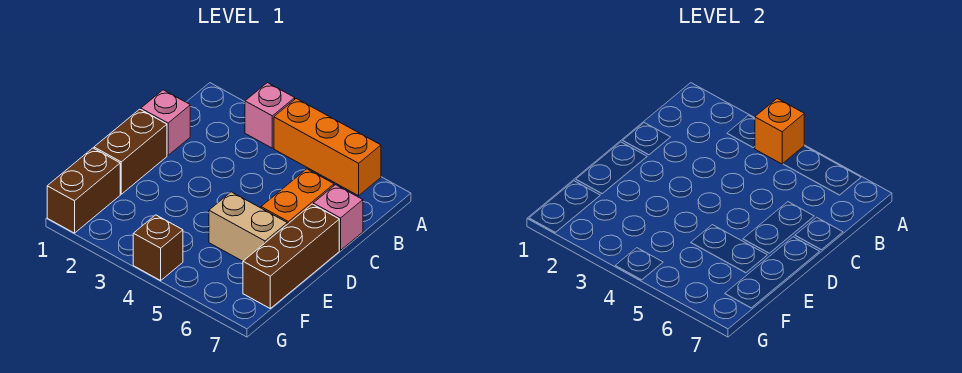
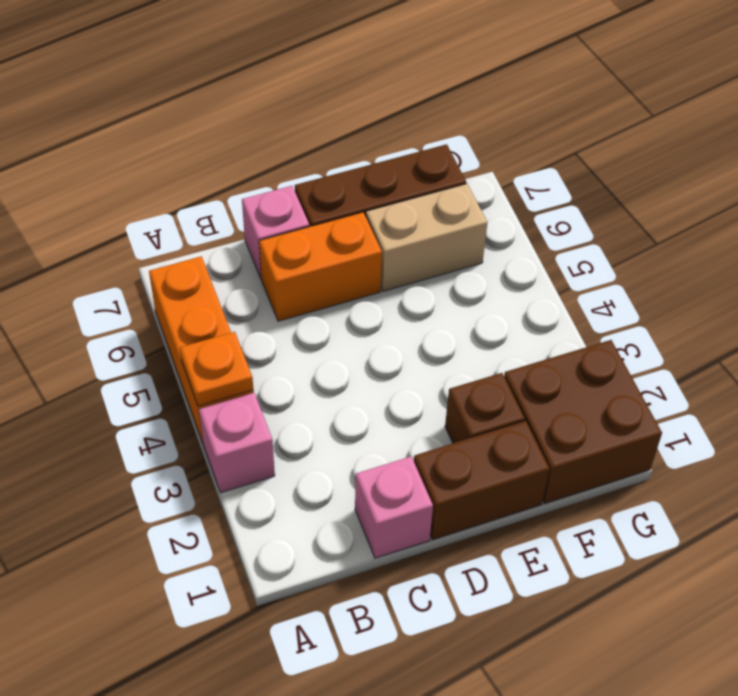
orange 1x1 brick [755,99,804,164] -> orange 1x1 plate [180,332,253,406]
tan 1x2 brick [209,192,287,261] -> tan 1x2 brick turned to [366,184,487,291]
brown 1x2 brick [47,148,120,233] -> brown 2x2 brick [504,340,662,503]
brown 1x1 brick [133,215,183,280] -> brown 1x1 brick moved to [445,373,525,443]

